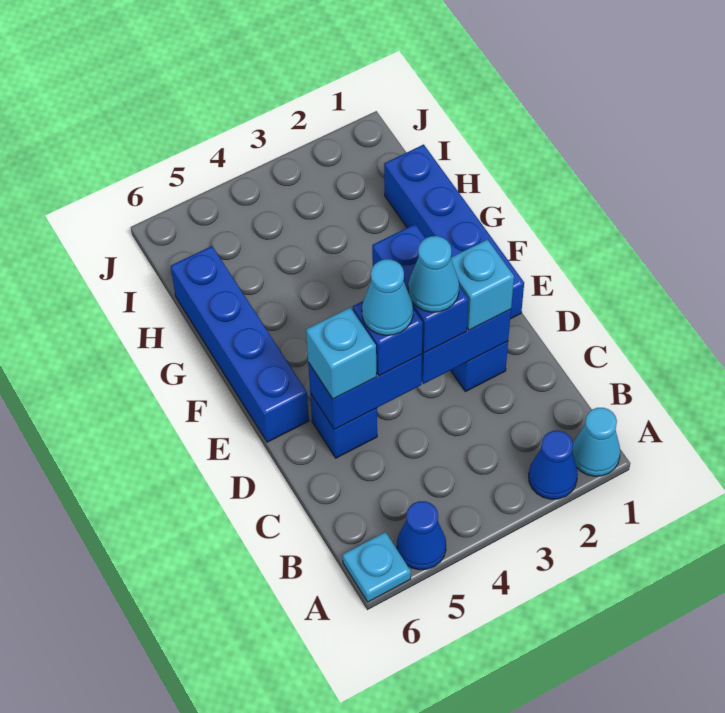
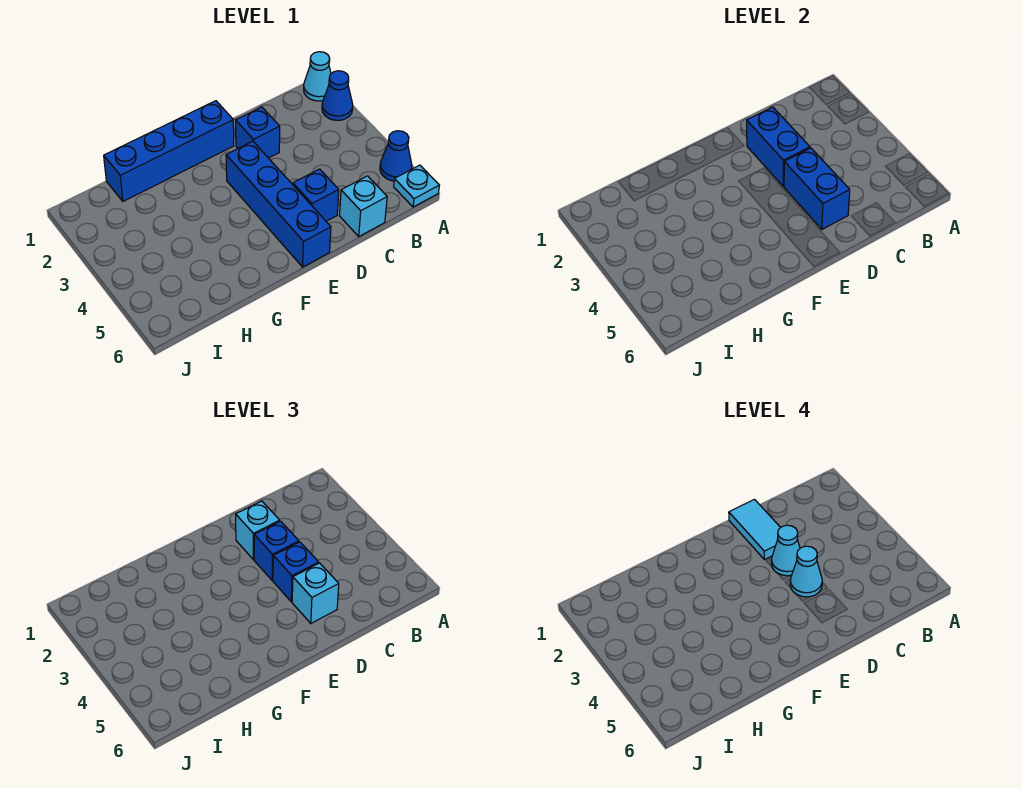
none -> cyan 1x1 brick [339,176,387,236]
none -> cyan 1x2 tile [729,499,781,560]
blue 1x2 brick [372,224,469,353] -> blue 1x1 brick [254,521,299,580]
blue 1x4 brick [171,246,309,442] -> blue 1x4 brick turned to [226,141,331,267]

